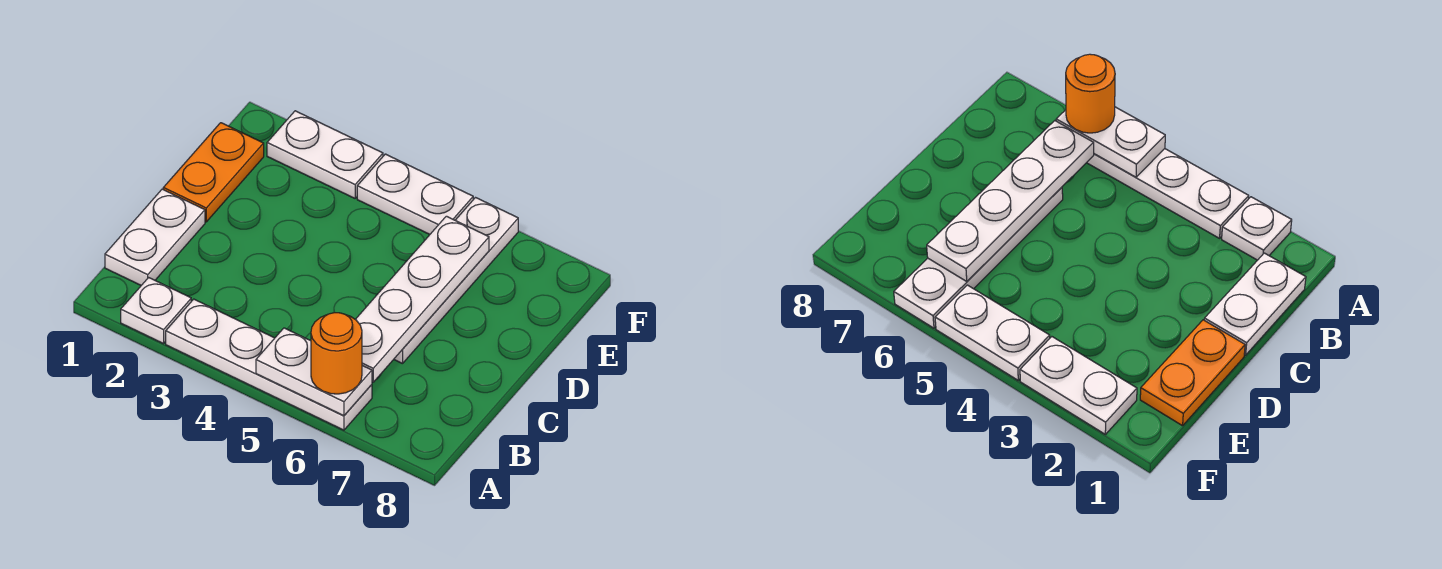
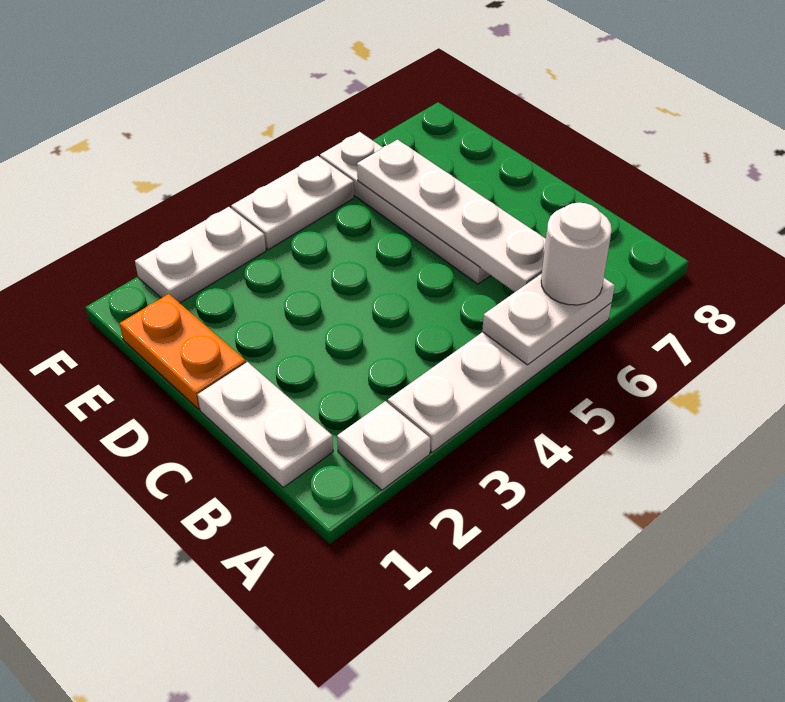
orange 1x1 round brick [311,313,362,394] -> white 1x1 round brick [541,203,612,305]

